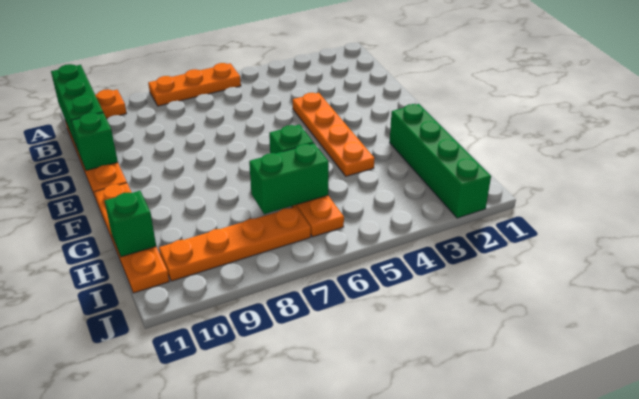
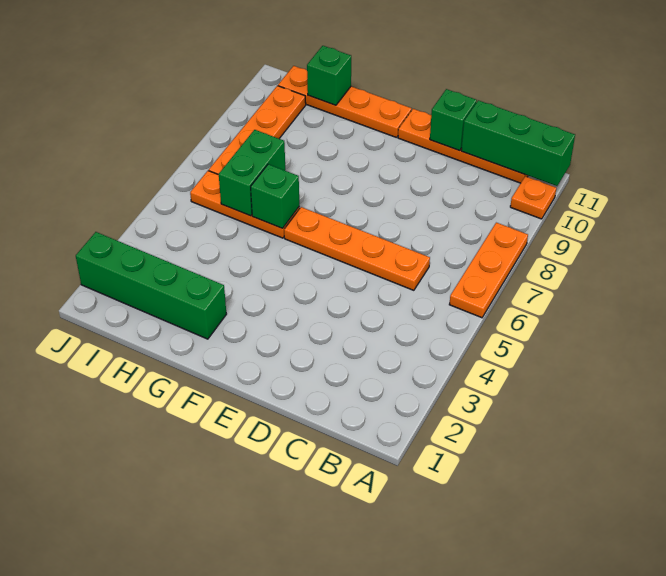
orange 1x4 plate [293,93,375,176] -> orange 1x4 plate moved to [284,207,430,290]

